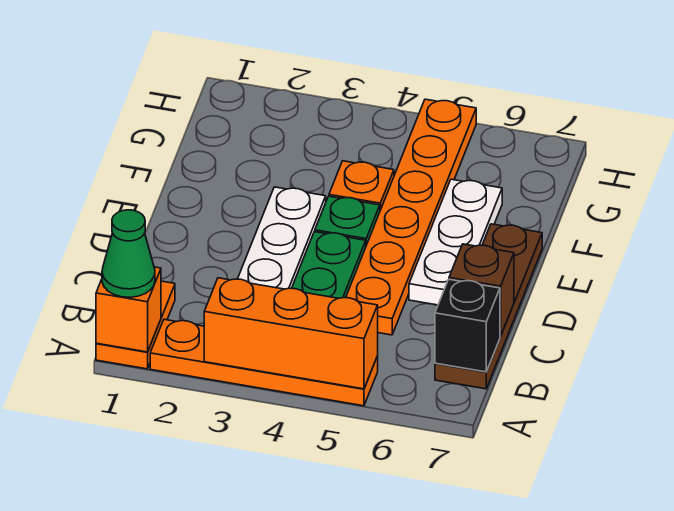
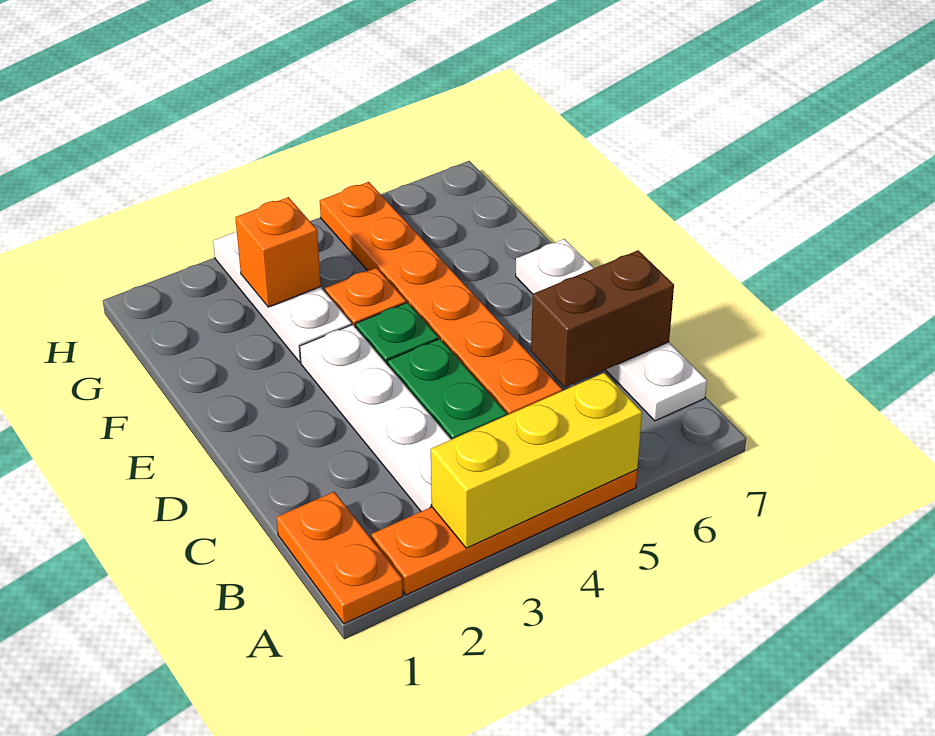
orange 1x1 brick [96,267,161,352] -> orange 1x1 brick moved to [235,197,321,307]
green 1x1 cone [102,210,155,297] -> none
orange 1x3 brick [204,278,378,389] -> yellow 1x3 brick [431,373,642,548]
brown 1x4 plate [435,224,542,389] -> white 1x4 plate [516,239,707,421]
black 1x1 brick [435,279,500,372] -> none
brown 1x1 brick [449,244,514,337] -> brown 1x2 brick [531,250,674,387]
white 1x3 plate [409,179,502,305] -> white 1x3 plate moved to [213,231,352,362]

